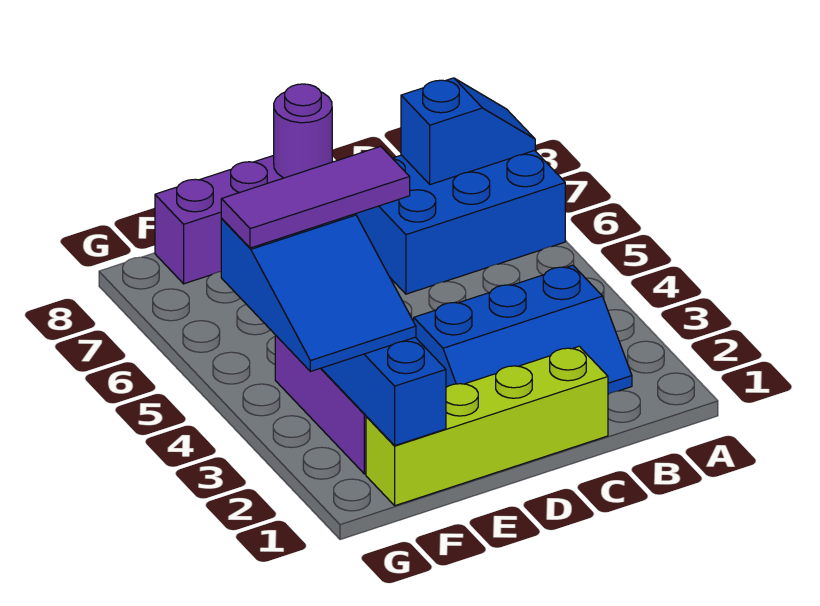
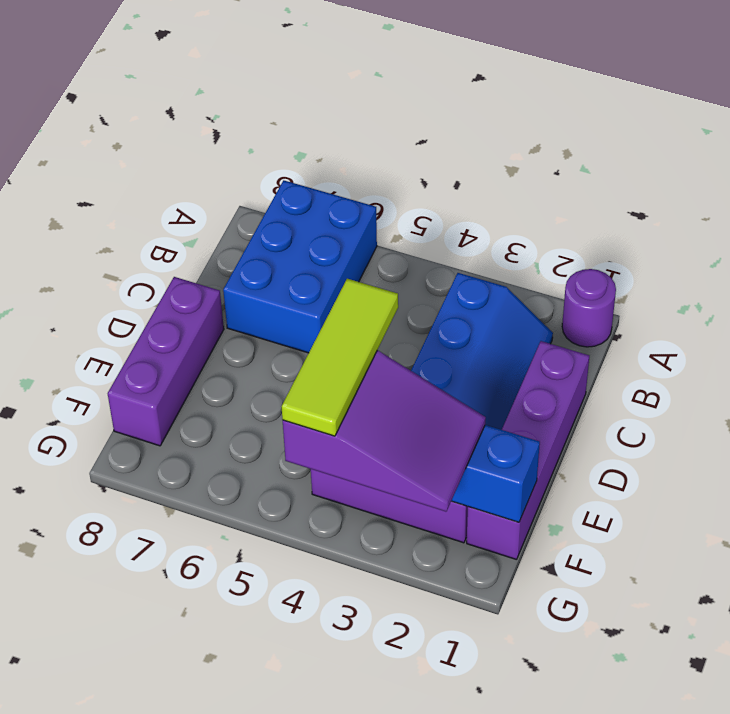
blue 1x2 slope [401,78,535,185] -> none
lime 1x4 brick [366,346,608,506] -> purple 1x4 brick [467,341,589,560]
purple 1x1 round brick [274,84,332,178] -> purple 1x1 round brick moved to [562,269,616,347]
purple 1x3 tile [221,146,410,248] -> lime 1x3 tile [282,279,398,436]
blue 2x3 slope [221,214,416,372] -> purple 2x3 slope [283,350,486,512]

